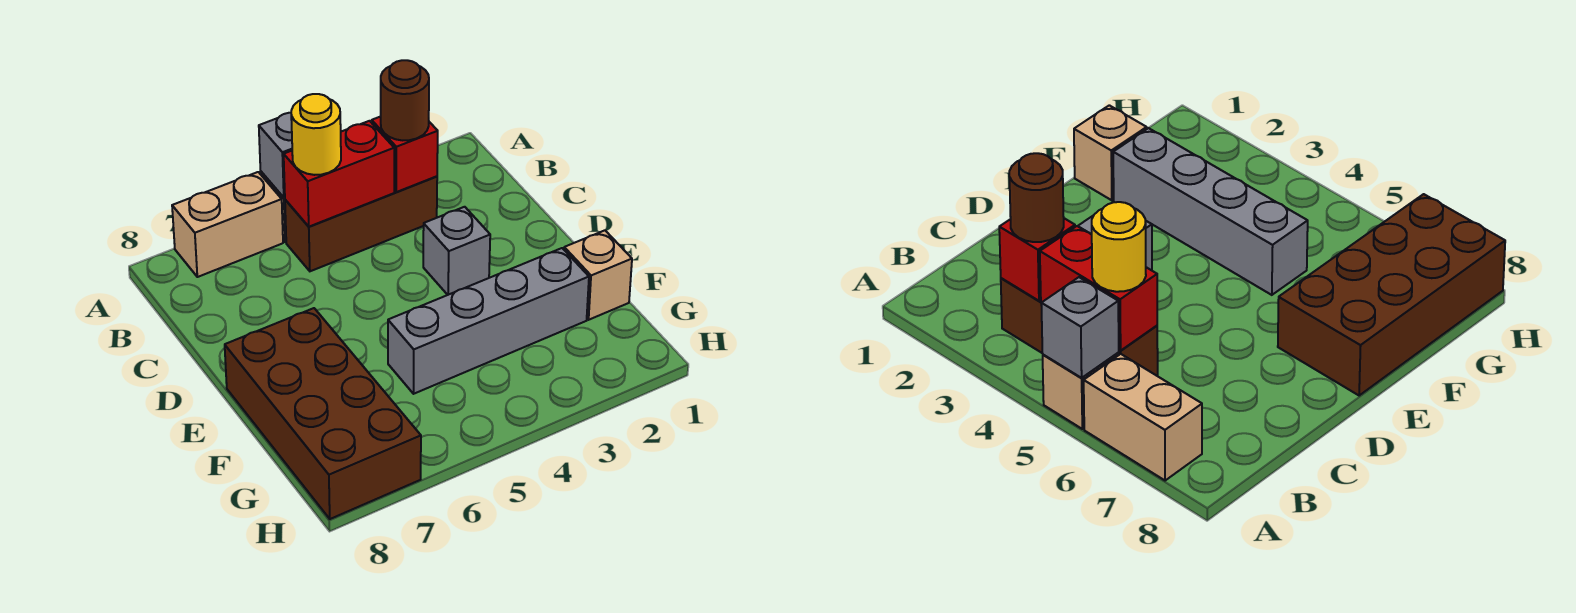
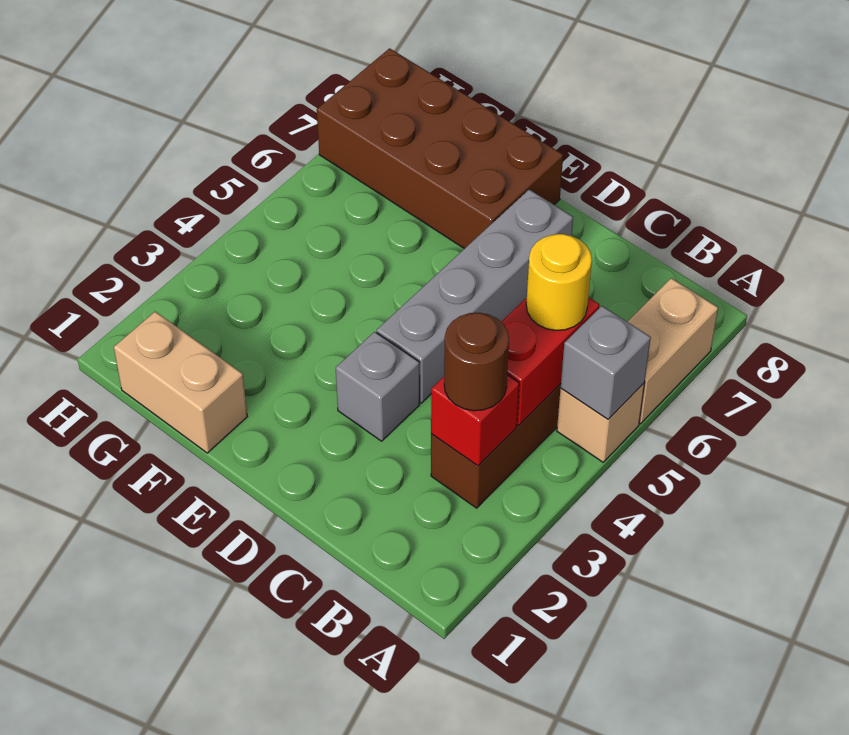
tan 1x1 brick [564,230,632,320] -> tan 1x2 brick [114,312,247,453]
grey 1x4 brick [388,248,589,394] -> grey 1x4 brick moved to [377,189,573,403]

